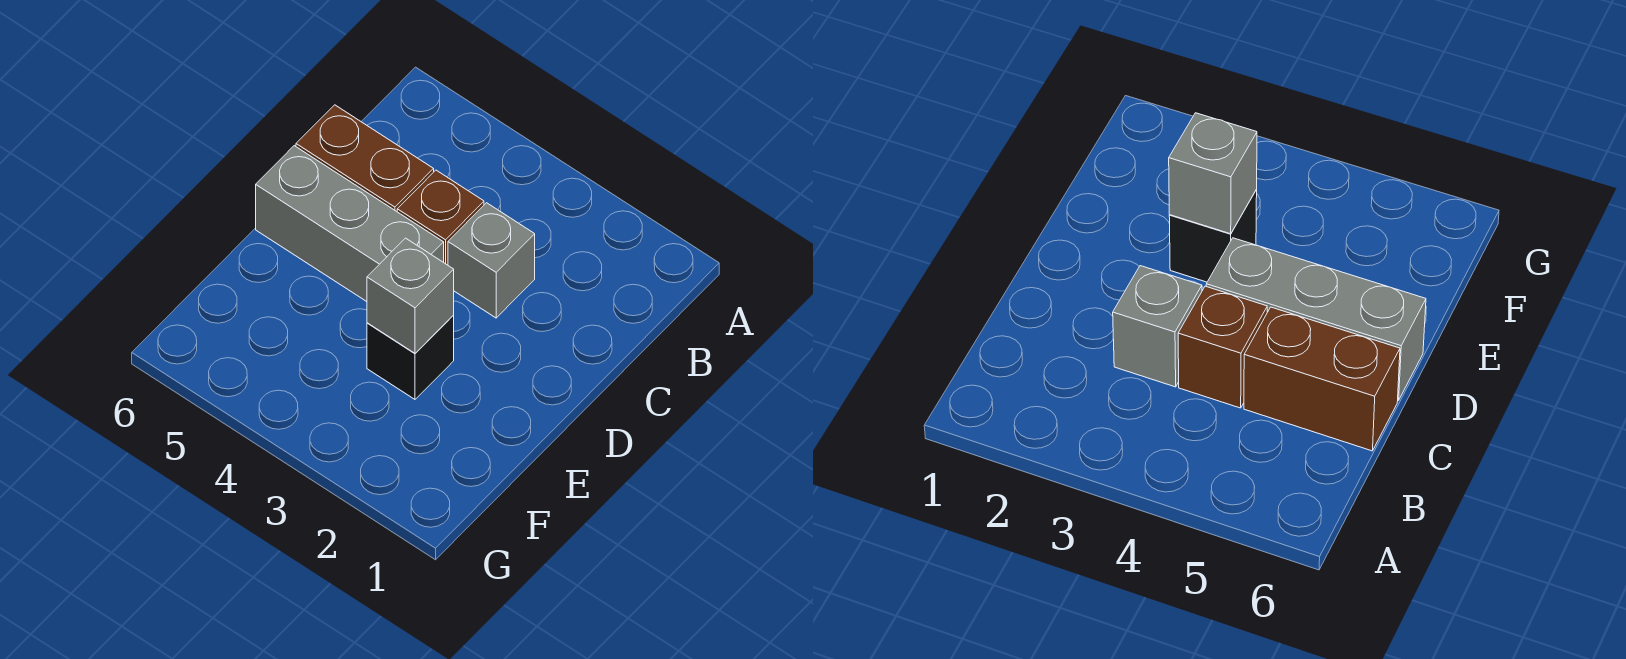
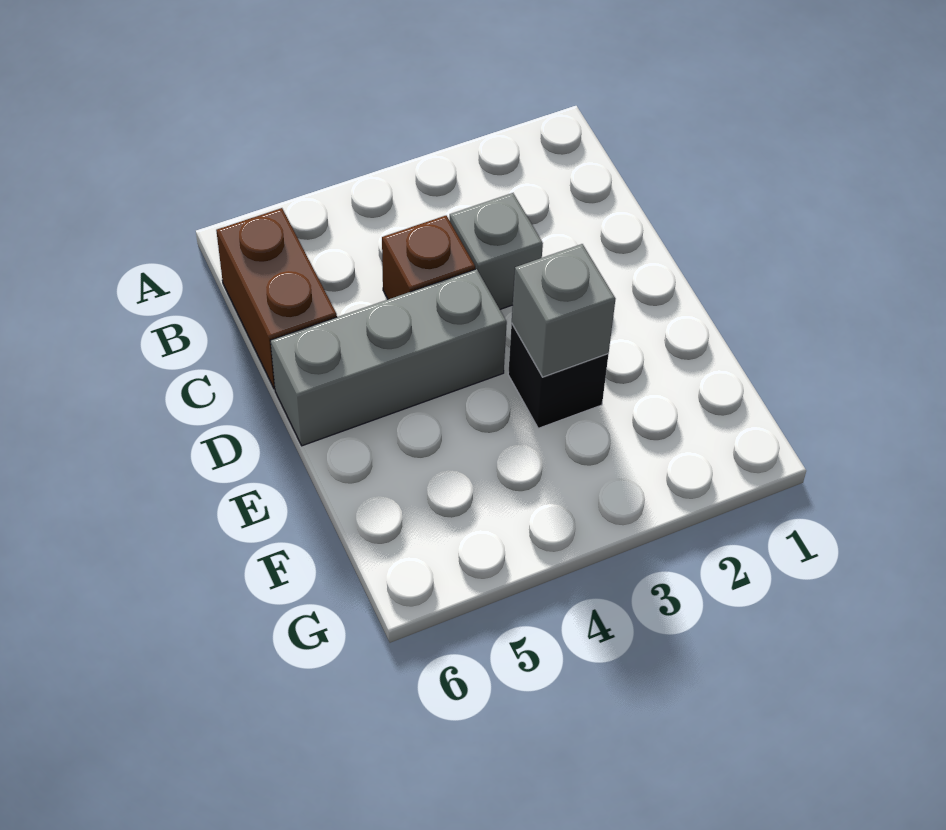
brown 1x2 brick [296,105,434,211] -> brown 1x2 brick turned to [216,208,337,389]

